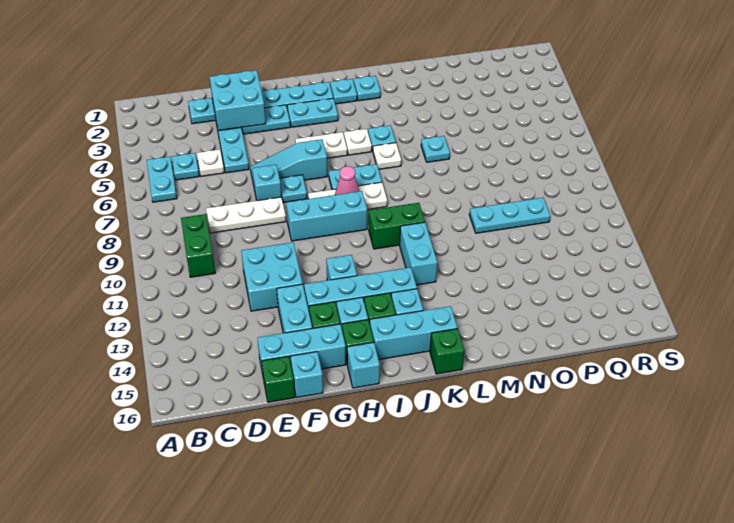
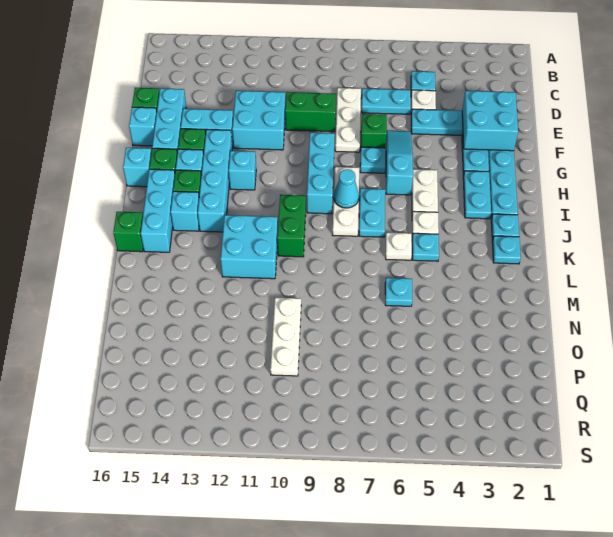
cyan 1x2 plate [147,157,177,202] -> cyan 1x2 plate moved to [361,89,411,114]
green 1x2 brick [181,214,215,277] -> green 1x2 brick moved to [285,92,336,132]
cyan 1x1 brick [252,165,281,201] -> green 1x1 brick [361,114,387,148]
pink 1x1 cone [335,166,359,195] -> cyan 1x1 cone [334,169,359,208]
cyan 1x2 brick [400,222,437,285] -> cyan 2x2 brick [221,215,278,279]
cyan 1x3 plate [469,198,550,233] -> white 1x3 plate [270,298,301,376]

